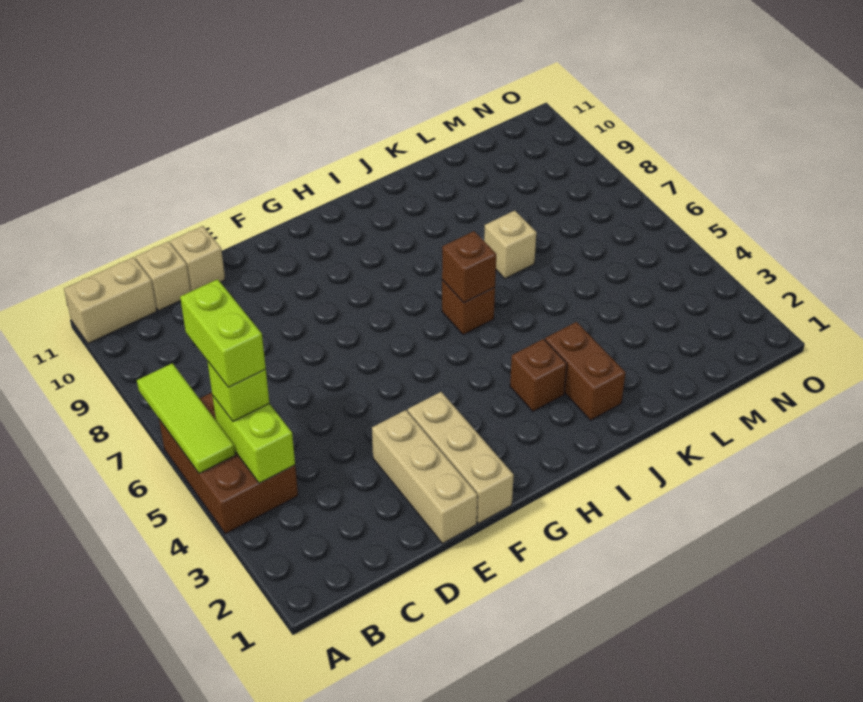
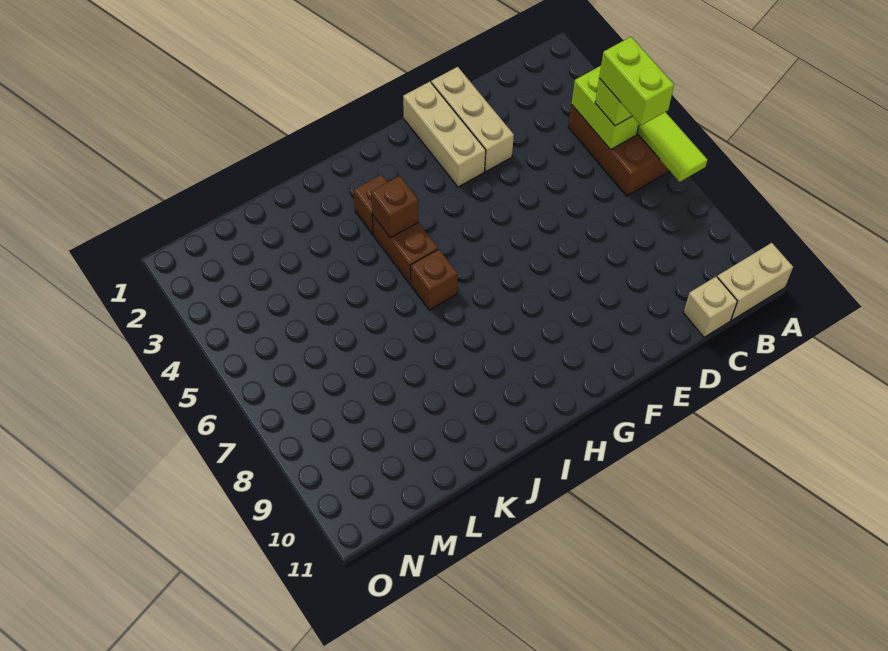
tan 1x1 brick [170,226,225,291] -> none
brown 1x1 brick [442,231,496,303] -> brown 1x1 brick moved to [371,176,419,238]
brown 1x2 brick [545,322,625,420] -> brown 1x2 brick moved to [372,215,438,284]
tan 1x1 brick [484,210,536,278] -> none

